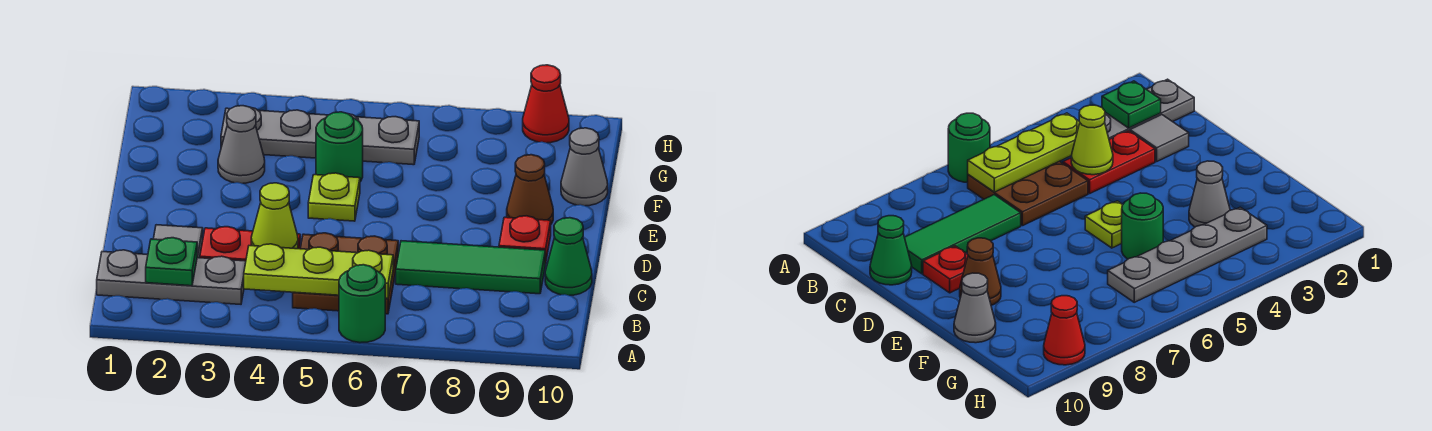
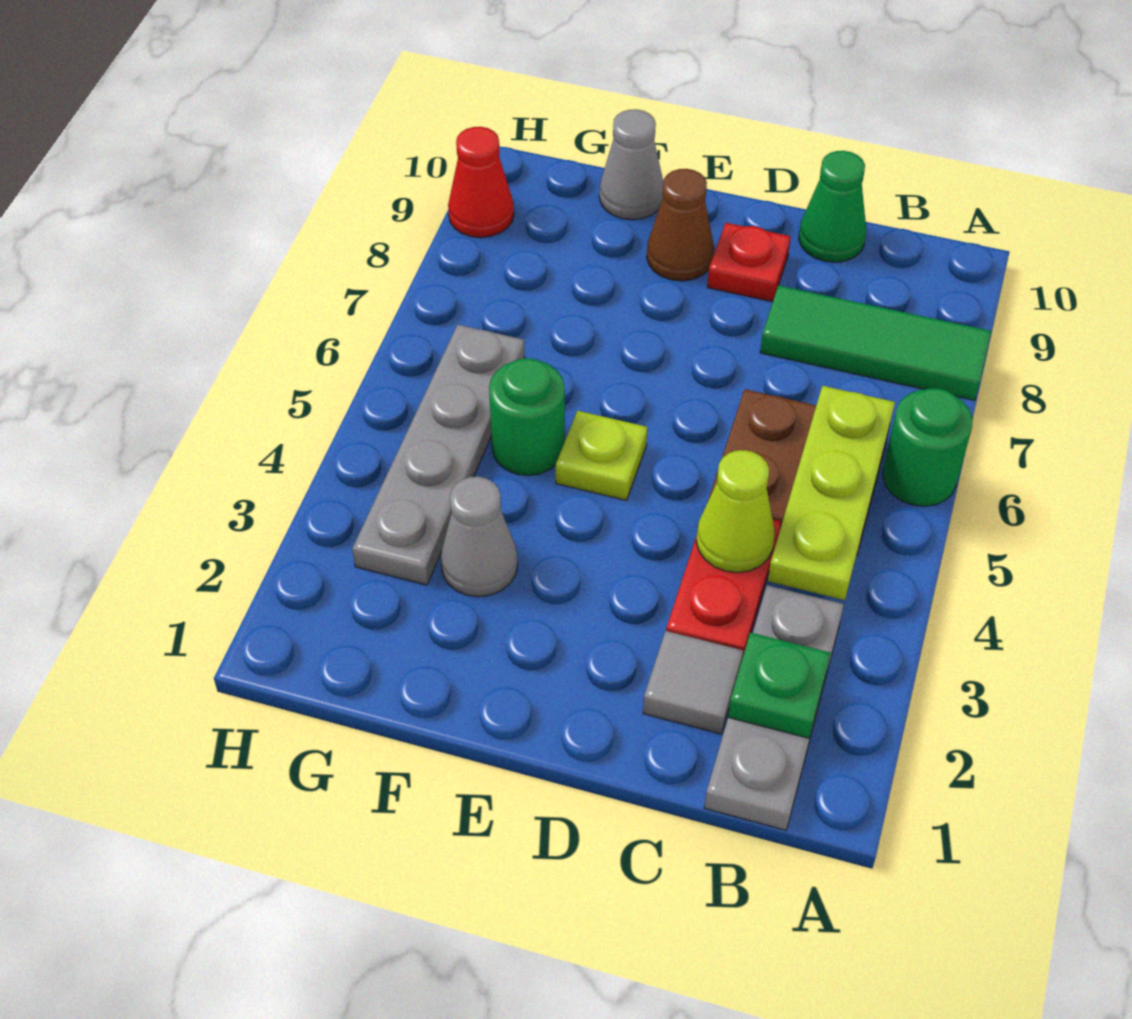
green 1x3 tile [396,241,545,294] -> green 1x3 tile turned to [760,285,991,400]

